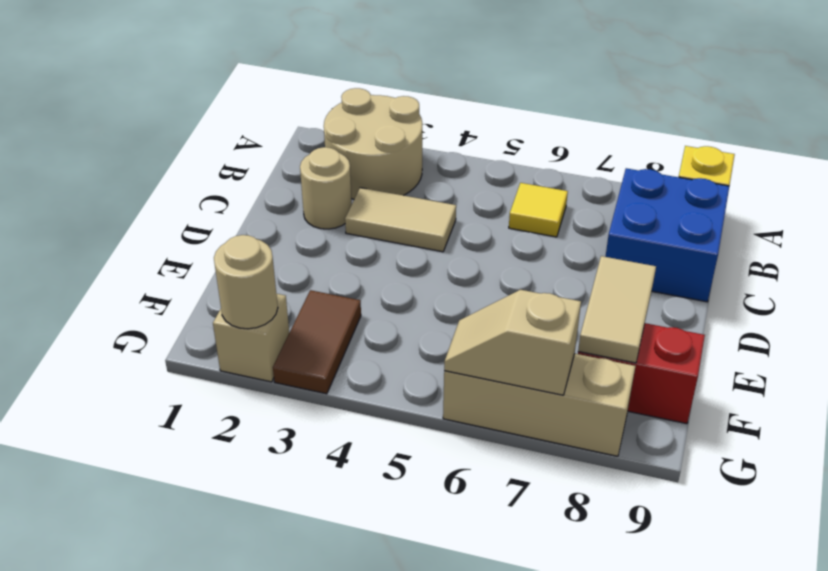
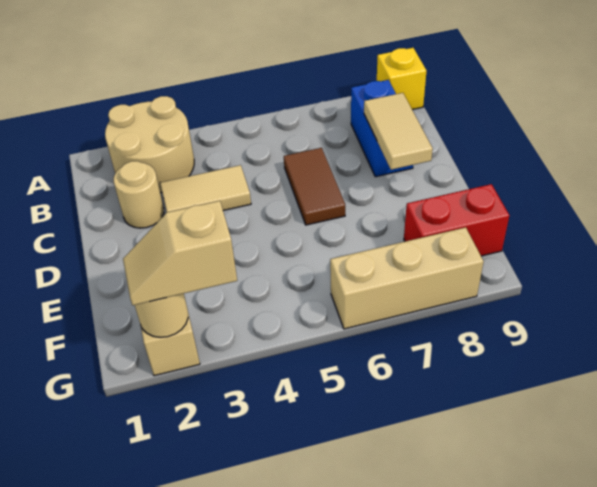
yellow 1x1 tile [509,183,568,237] -> none
blue 2x2 brick [605,168,729,302] -> blue 1x2 brick [351,80,413,177]
tan 1x2 tile [578,256,656,363] -> tan 1x2 tile moved to [364,93,433,170]
brown 1x2 tile [273,290,361,394] -> brown 1x2 tile moved to [284,148,345,225]
tan 1x2 slope [444,290,581,395] -> tan 1x2 slope moved to [123,201,237,305]

